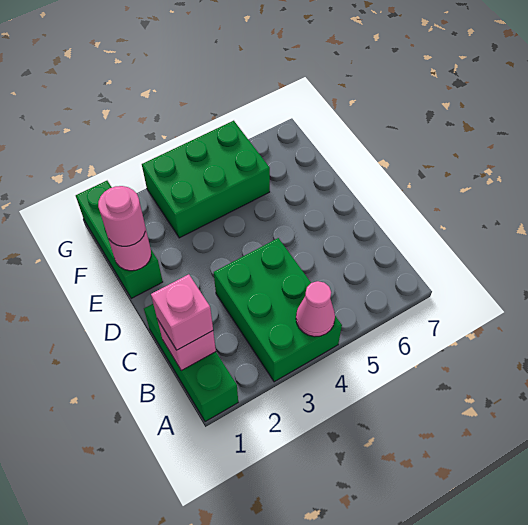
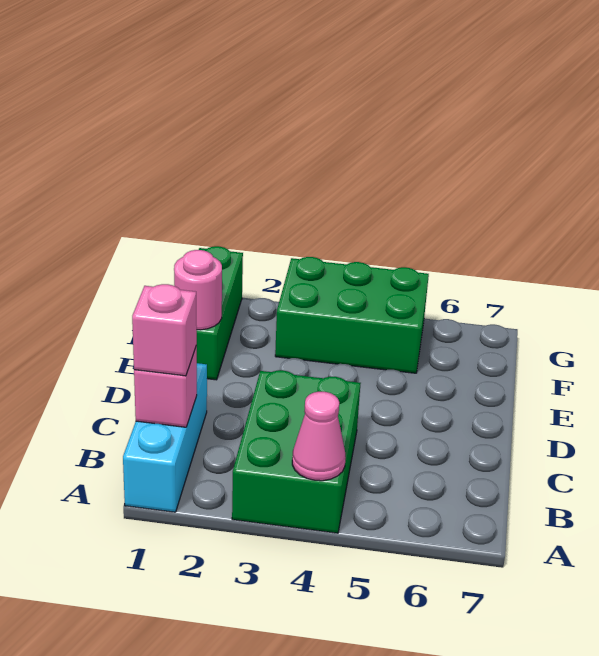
green 1x3 brick [144,304,238,422] -> cyan 1x3 brick [123,363,207,512]
pink 1x1 round brick [98,186,145,246] -> none

